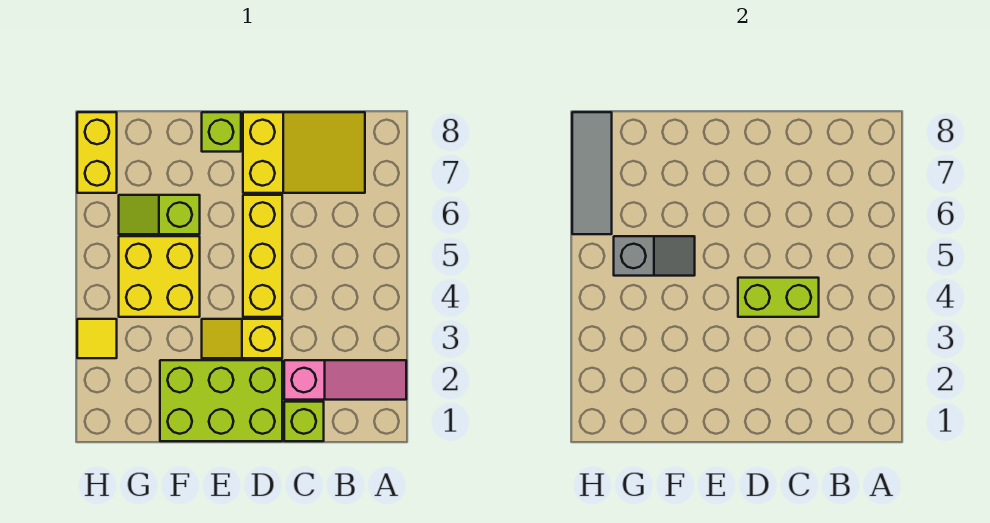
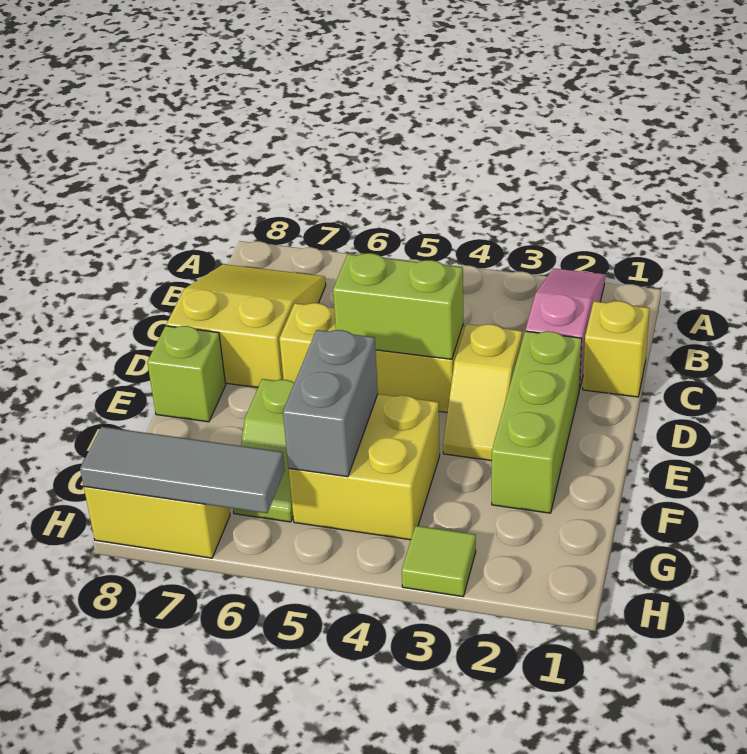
lime 1x1 brick [284,402,324,441] -> yellow 1x1 brick [583,301,650,397]
lime 1x2 brick [738,278,819,317] -> lime 1x2 brick turned to [333,253,463,359]
lime 2x3 brick [160,360,282,441] -> lime 1x3 brick [492,331,582,513]
grey 1x2 slope [614,236,695,276] -> grey 1x2 brick [283,330,378,477]
yellow 1x1 tile [77,319,117,358] -> lime 1x1 tile [402,526,476,597]

